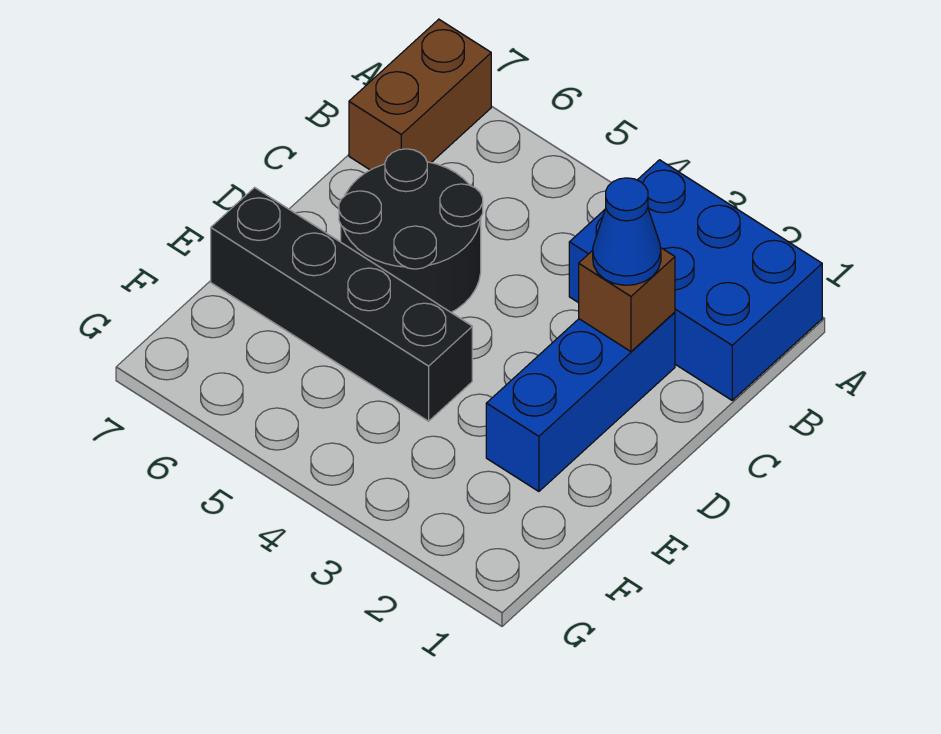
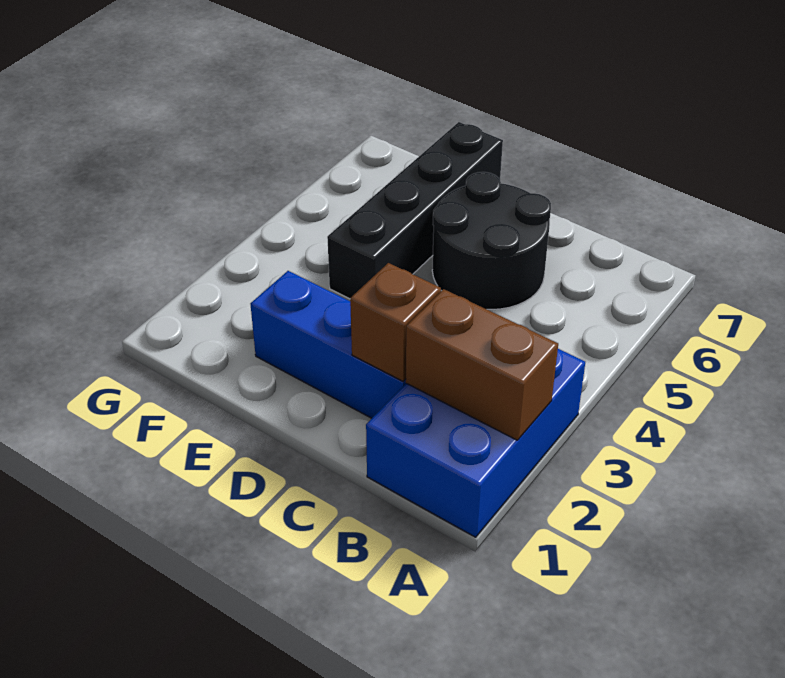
brown 1x2 brick [349,19,491,170] -> brown 1x2 brick moved to [406,289,558,440]
blue 1x1 cone [593,178,661,285] -> none

